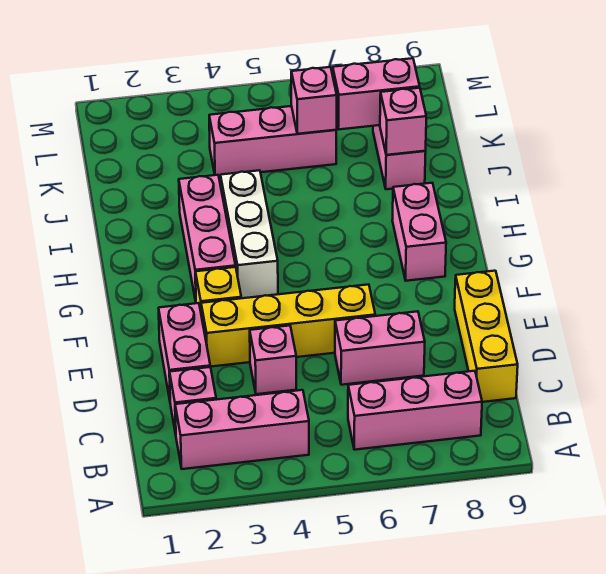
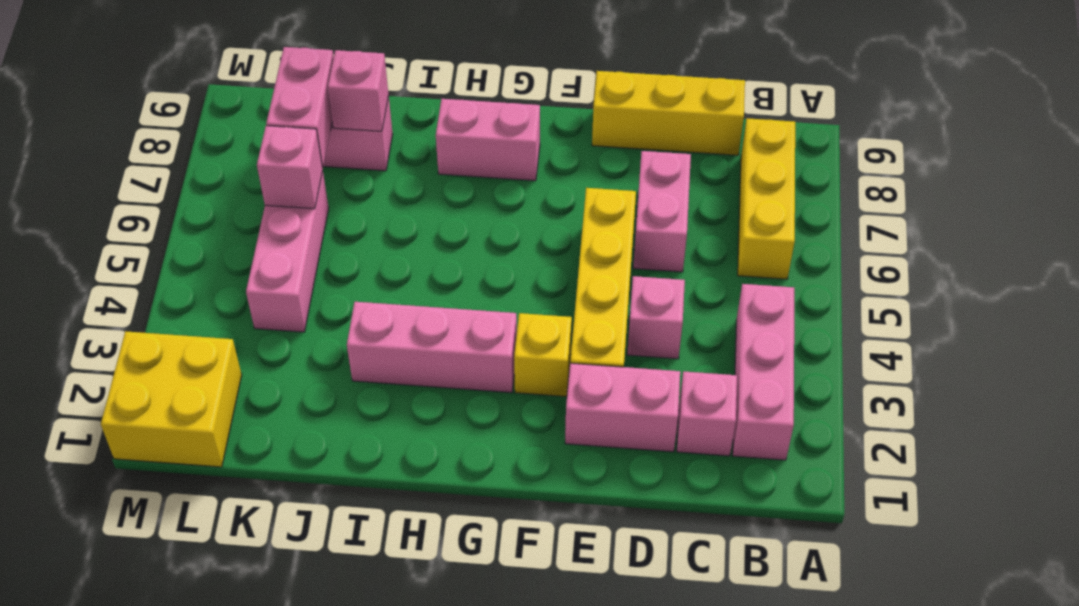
pink 1x3 brick [348,371,482,450] -> yellow 1x3 brick [738,118,795,279]
white 1x3 brick [220,170,278,298] -> none
none -> yellow 2x2 brick [101,331,242,467]

